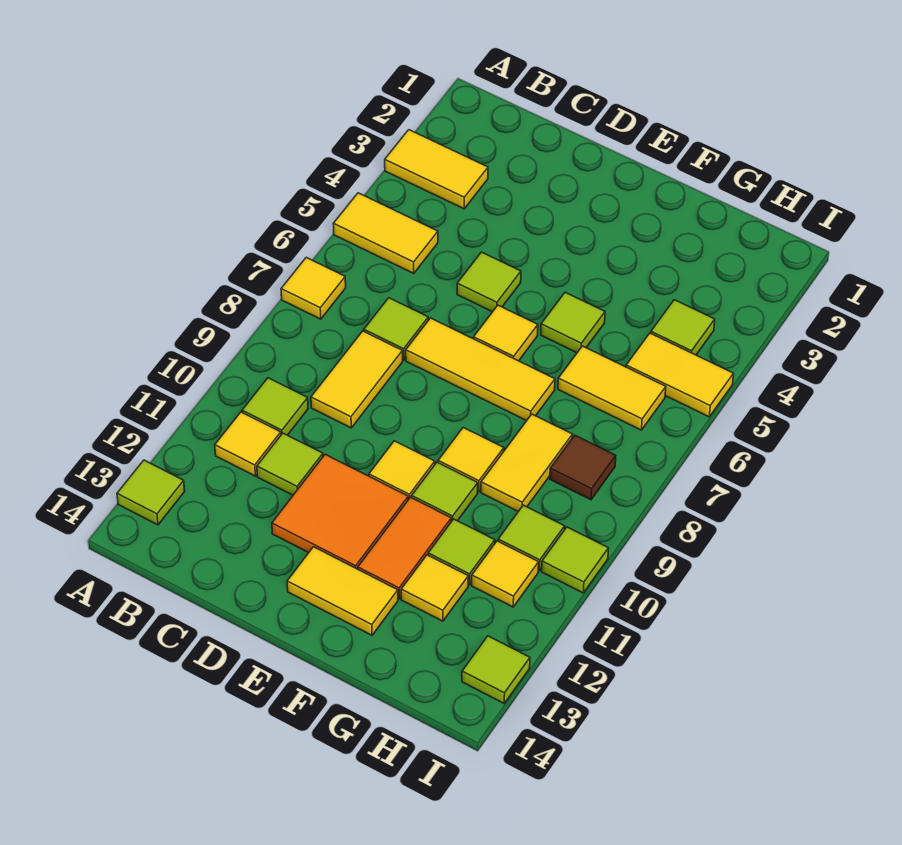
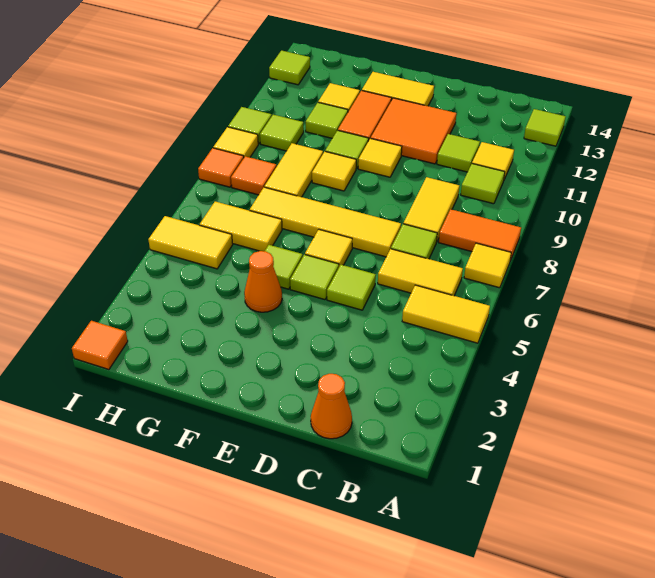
yellow 1x2 tile [385,130,488,209] -> yellow 1x2 tile moved to [378,249,463,296]
none -> orange 1x2 tile [439,209,521,261]
none -> orange 1x1 cone [311,374,352,439]
yellow 1x3 tile [406,318,555,421] -> yellow 1x4 tile [250,187,401,257]
none -> orange 1x1 cone [244,251,282,312]
lime 1x1 tile [651,300,715,355] -> lime 1x1 tile moved to [290,255,339,300]
brown 1x1 tile [550,435,616,500] -> orange 1x1 tile [231,156,276,195]
yellow 1x1 tile [472,541,539,607] -> yellow 1x1 tile moved to [213,127,258,157]
none -> orange 1x1 tile [72,321,128,370]
none -> orange 1x1 tile [198,148,244,187]

